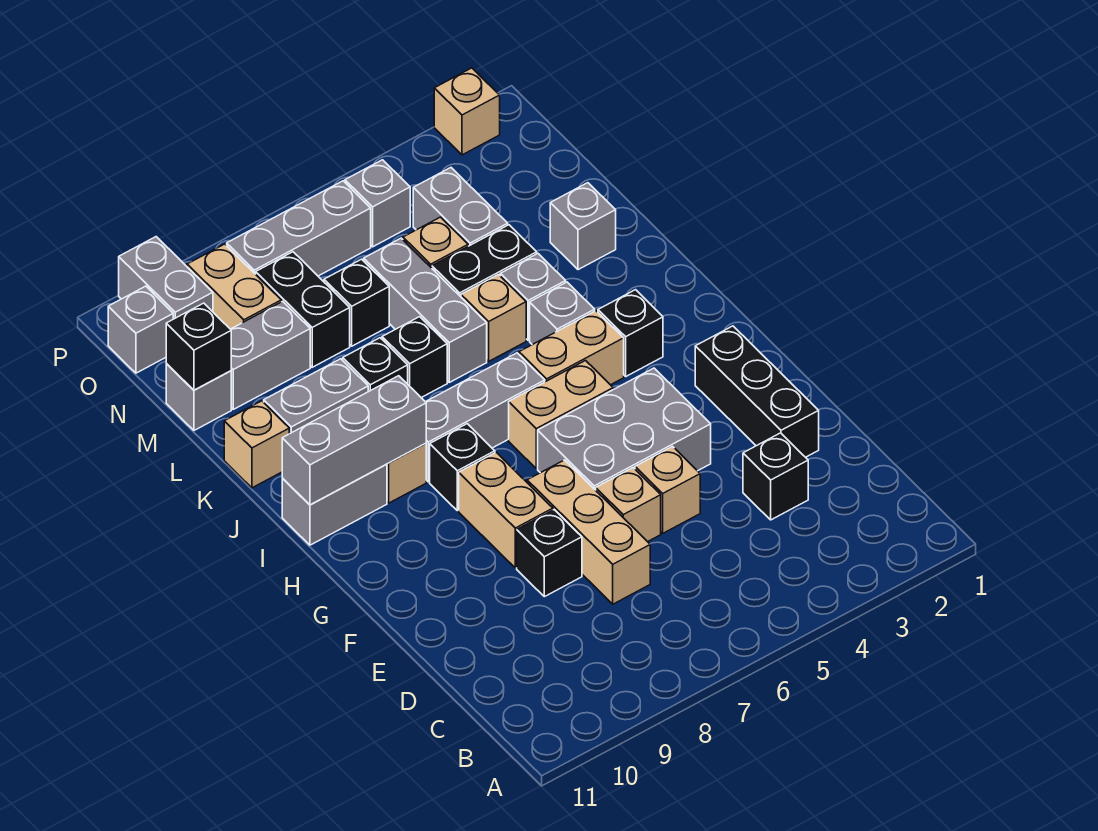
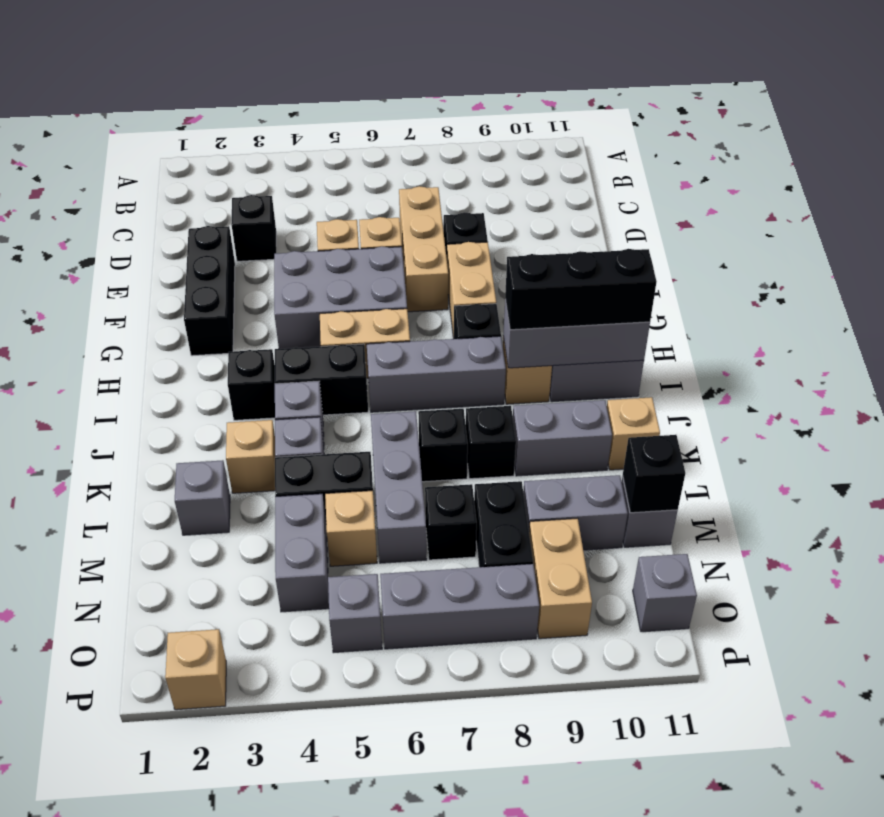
tan 1x2 brick [519,311,624,385] -> black 1x2 brick [275,344,368,415]
none -> black 1x3 brick [505,249,657,330]
tan 1x1 brick [461,275,526,361] -> tan 1x1 brick moved to [226,420,275,493]
grey 1x2 brick [119,237,213,319] -> none

